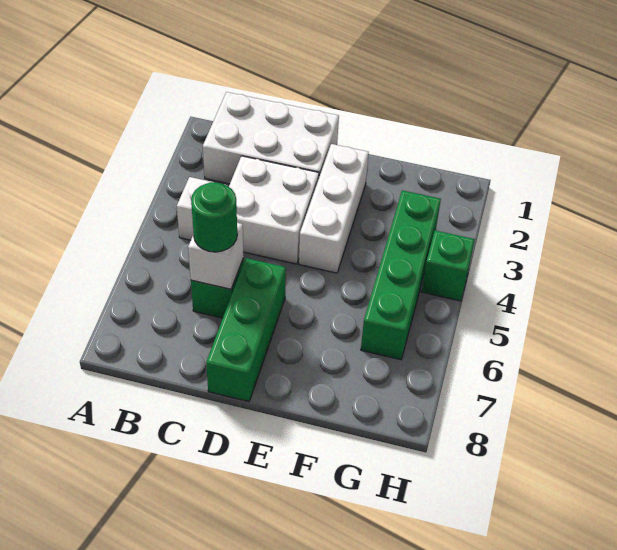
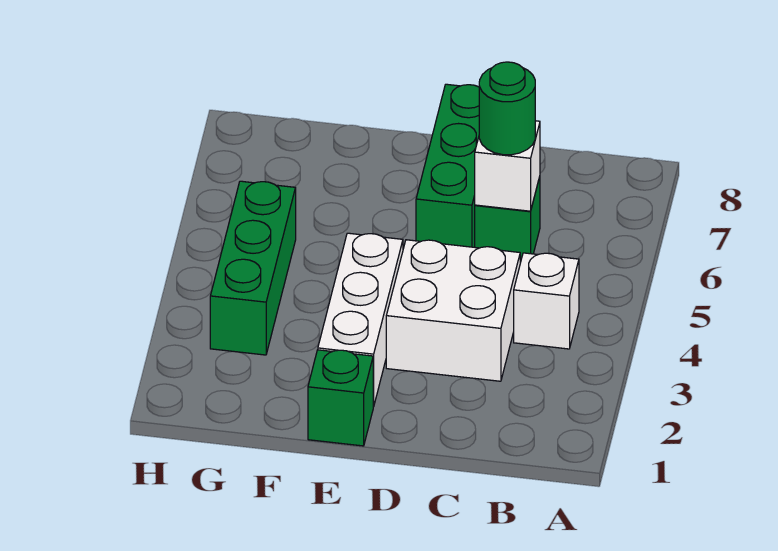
white 2x3 brick [203,92,339,184] -> none
green 1x4 brick [361,190,441,360] -> green 1x3 brick [210,181,296,355]
green 1x1 brick [422,230,475,301] -> green 1x1 brick moved to [308,350,373,446]

